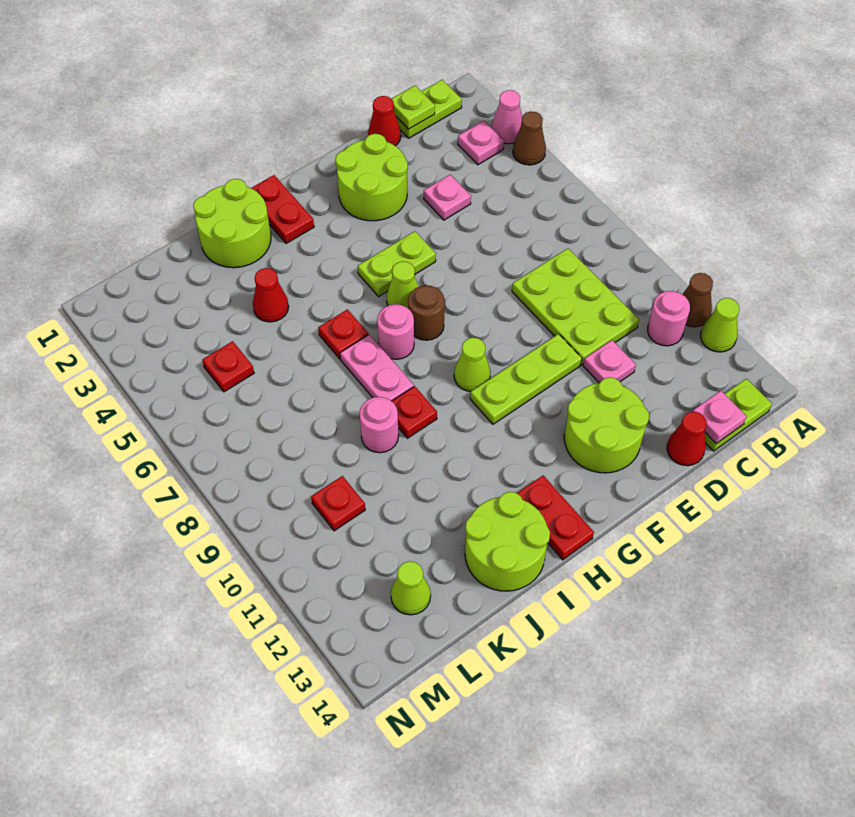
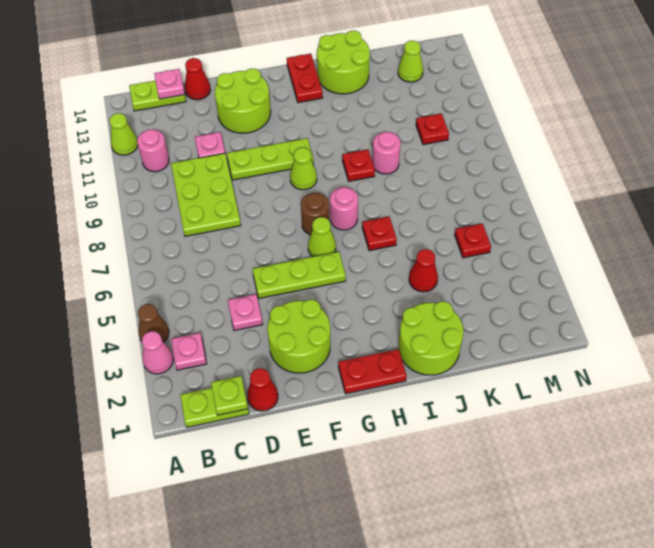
brown 1x1 cone [682,273,713,327] -> none
lime 1x2 plate [358,231,436,296] -> lime 1x3 plate [252,252,346,298]
red 1x2 plate [251,175,314,244] -> red 1x2 plate turned to [338,349,407,394]
pink 1x2 plate [340,335,414,401] -> none

